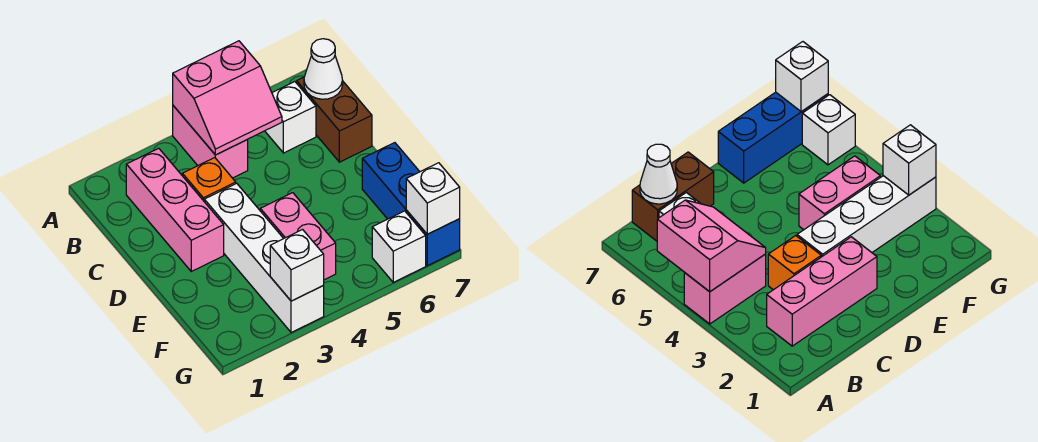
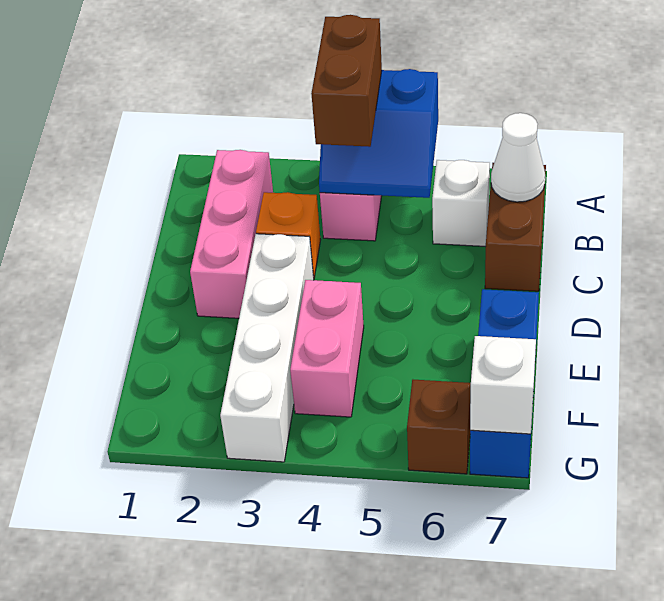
pink 2x2 slope [173,41,282,155] -> blue 2x2 slope [319,69,438,198]
none -> brown 1x2 brick [311,15,382,147]
white 1x1 brick [270,230,324,301] -> none
white 1x1 brick [372,211,426,282] -> brown 1x1 brick [407,380,471,474]

